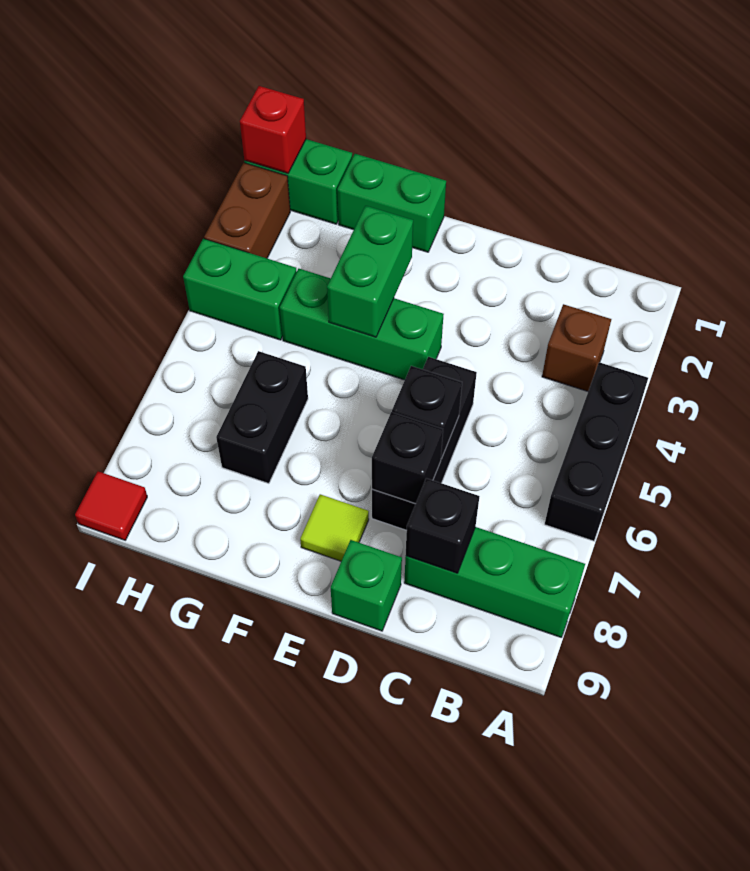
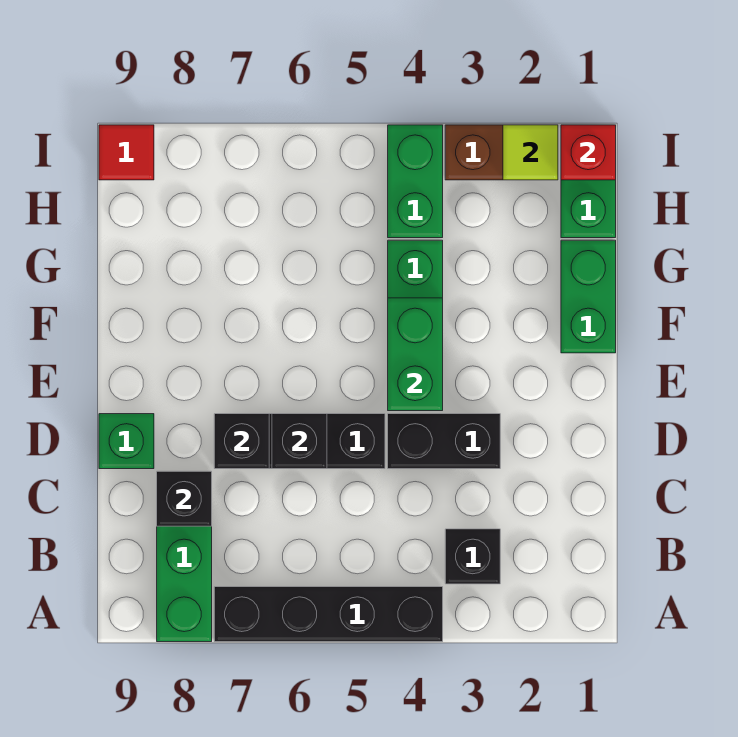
black 1x3 brick [545,362,648,541] -> black 1x4 brick [214,587,443,642]
brown 1x1 brick [542,304,611,391] -> black 1x1 brick [445,529,500,584]
lime 1x1 tile [300,494,369,561] -> lime 1x1 tile moved to [503,125,558,180]
green 1x2 brick [327,206,413,337] -> green 1x2 brick turned to [388,298,443,411]
black 1x2 brick [216,351,308,483] -> black 1x2 brick moved to [388,414,500,469]

